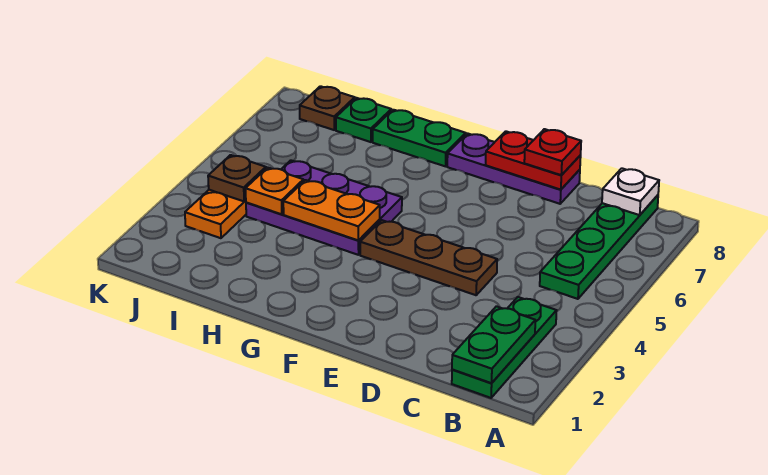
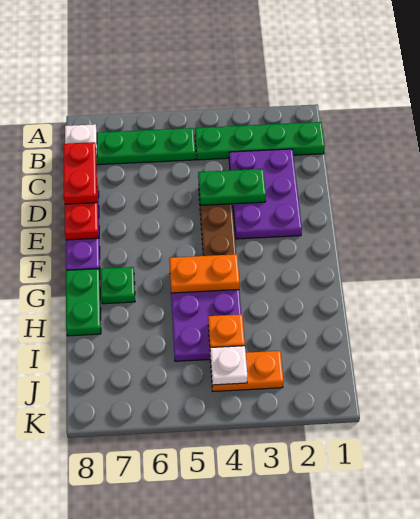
green 1x3 plate [452,297,557,398] -> green 1x4 plate [195,122,325,160]
green 1x2 plate [452,306,535,383] -> green 1x2 plate moved to [198,169,266,205]
none -> purple 2x3 plate [229,149,302,239]
red 1x1 plate [524,129,581,175] -> red 1x2 plate [63,142,97,204]
orange 1x2 plate [283,180,380,240] -> orange 1x2 plate turned to [169,254,240,293]
green 1x1 plate [336,98,391,142] -> green 1x1 plate moved to [101,267,135,304]
brown 1x1 plate [208,155,266,201] -> white 1x1 plate [210,346,248,385]
brown 1x1 plate [300,86,355,130] -> none

